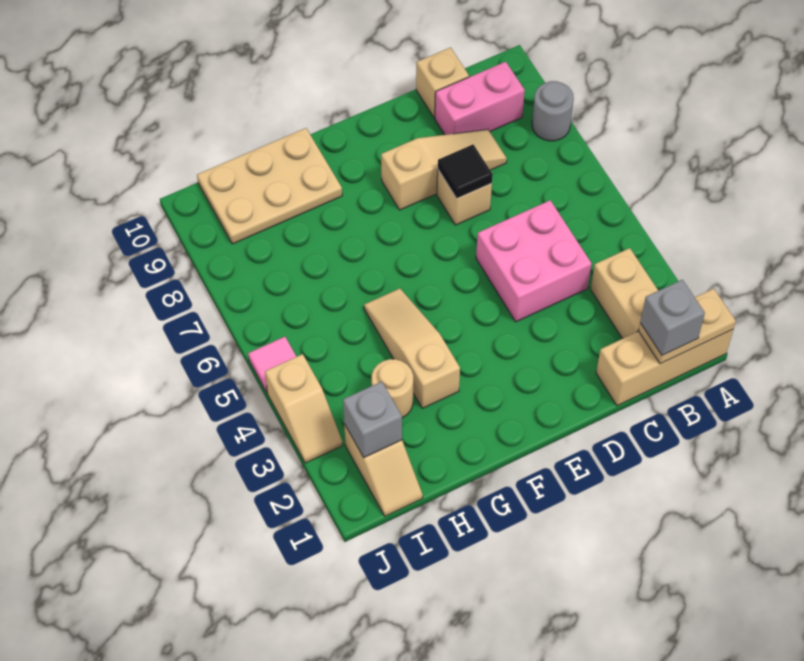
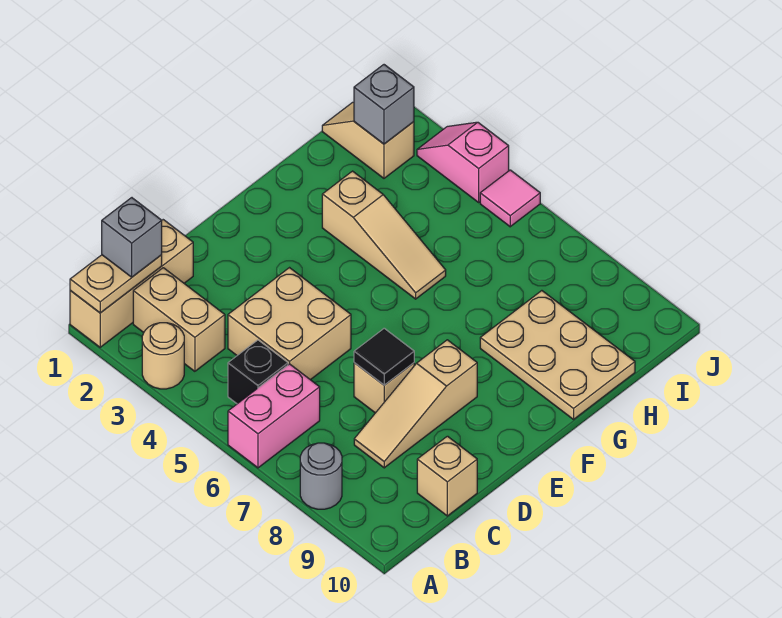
none -> black 1x1 brick [228,340,288,404]
pink 1x2 brick [435,62,525,135] -> pink 1x2 brick moved to [228,364,320,468]
pink 2x2 brick [476,200,592,322] -> tan 2x2 brick [228,268,351,380]
tan 2x3 plate [197,128,342,244] -> tan 2x3 plate turned to [480,291,635,419]
tan 1x1 round brick [372,359,413,418] -> tan 1x1 round brick moved to [142,323,184,389]
tan 1x2 slope [265,354,343,463] -> pink 1x2 slope [417,122,509,202]

